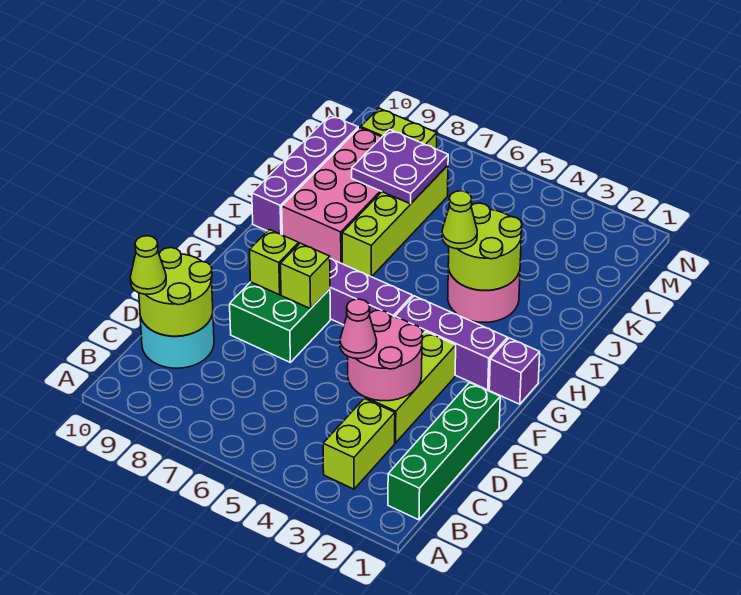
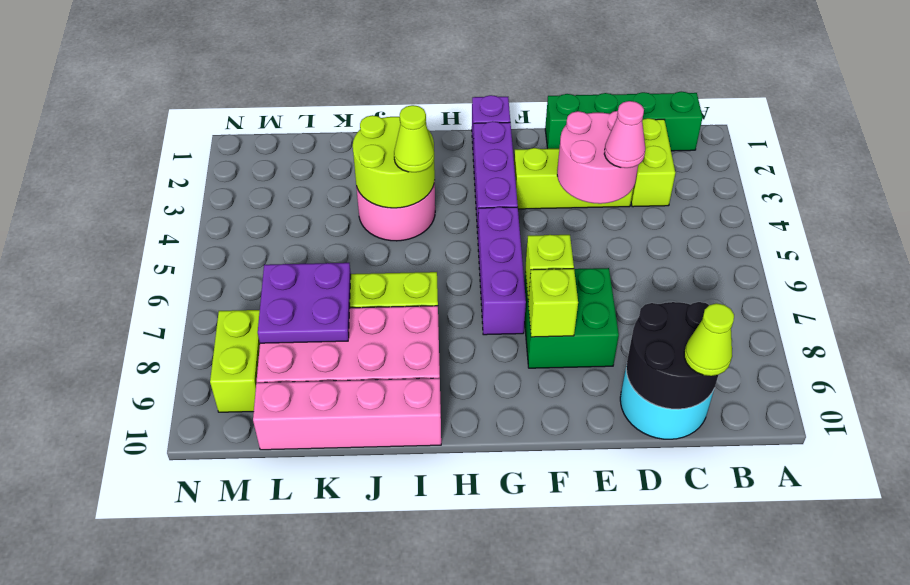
lime 1x2 brick [323,398,395,489] -> lime 1x2 brick turned to [631,118,675,207]
lime 2x2 round brick [139,248,213,336] -> black 2x2 round brick [626,302,718,409]
purple 1x4 brick [252,115,358,235] -> pink 1x4 brick [253,378,441,450]

